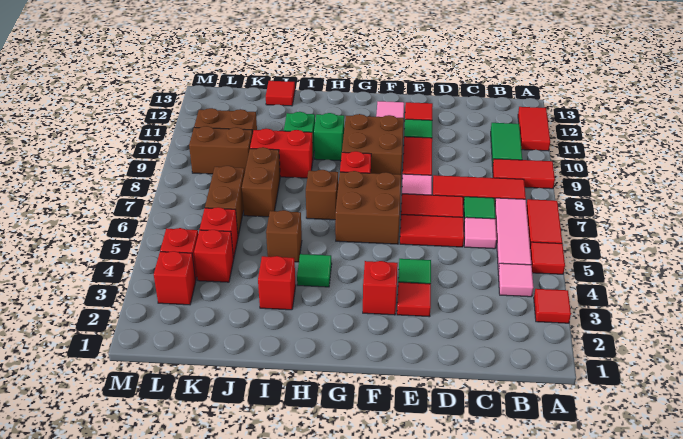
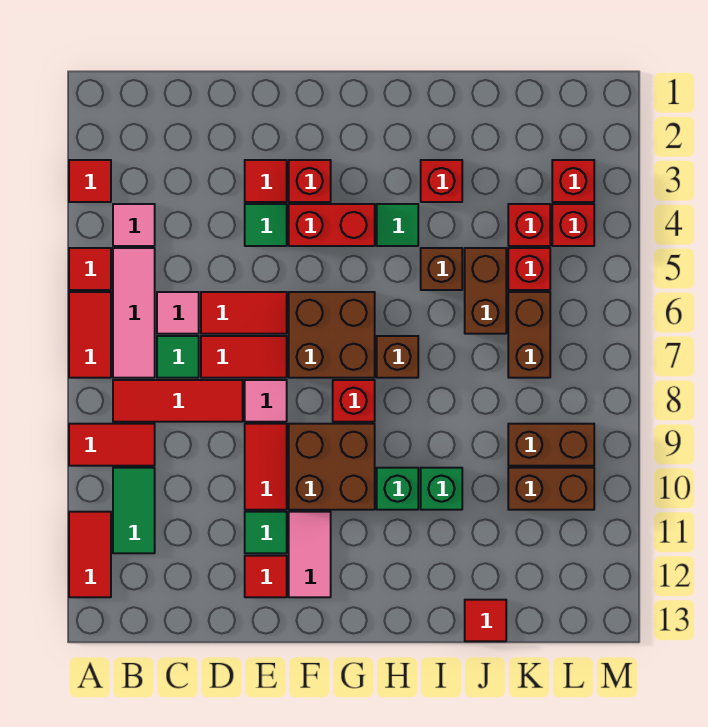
red 1x2 brick [250,129,313,178] -> red 1x2 brick moved to [289,204,375,246]
brown 1x2 brick [242,147,280,217] -> brown 1x2 brick moved to [465,248,506,334]

